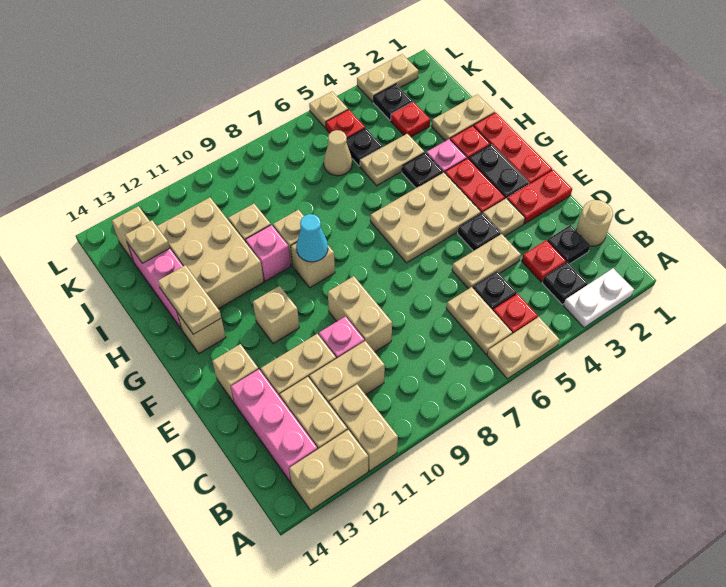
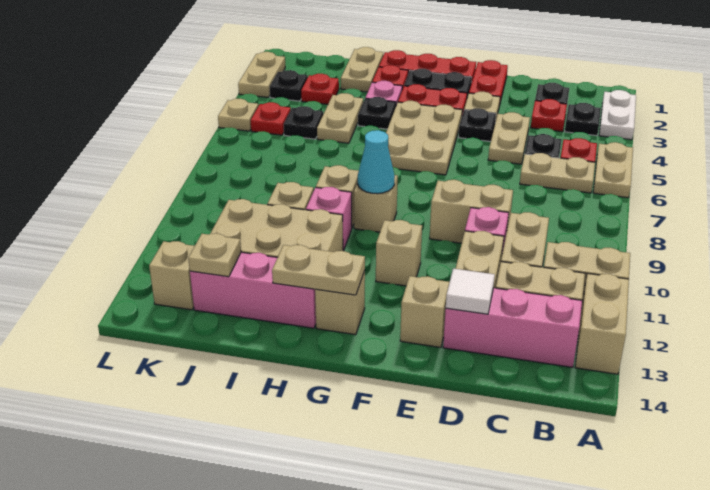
tan 1x1 round brick [576,200,613,246] -> none
none -> white 1x1 tile [446,269,495,314]
tan 1x1 cone [324,130,352,176] -> none

